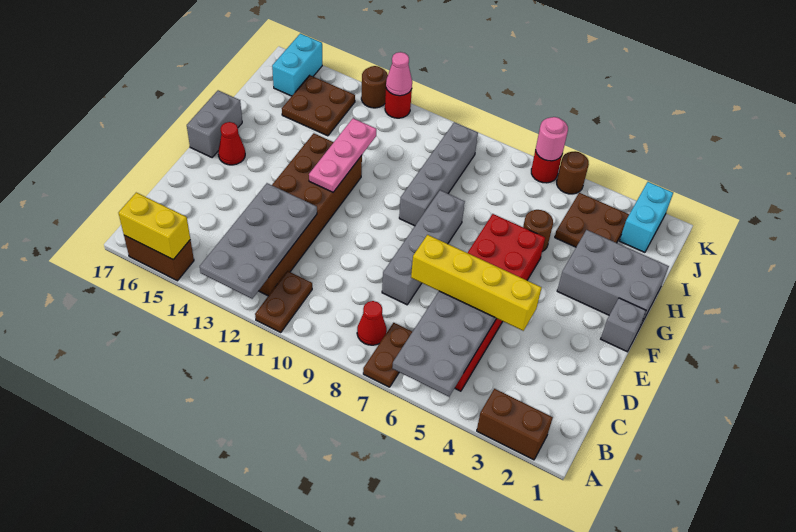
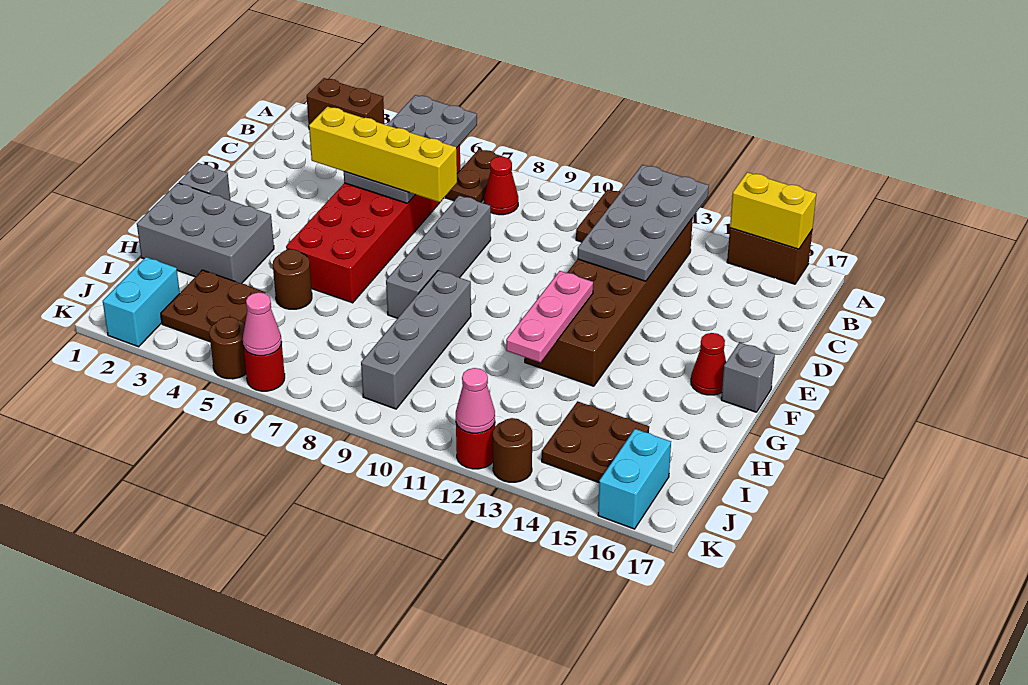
grey 1x2 brick [187,90,242,157] -> grey 1x1 brick [721,342,775,412]
pink 1x1 round brick [536,117,568,161] -> pink 1x1 cone [243,292,282,356]

